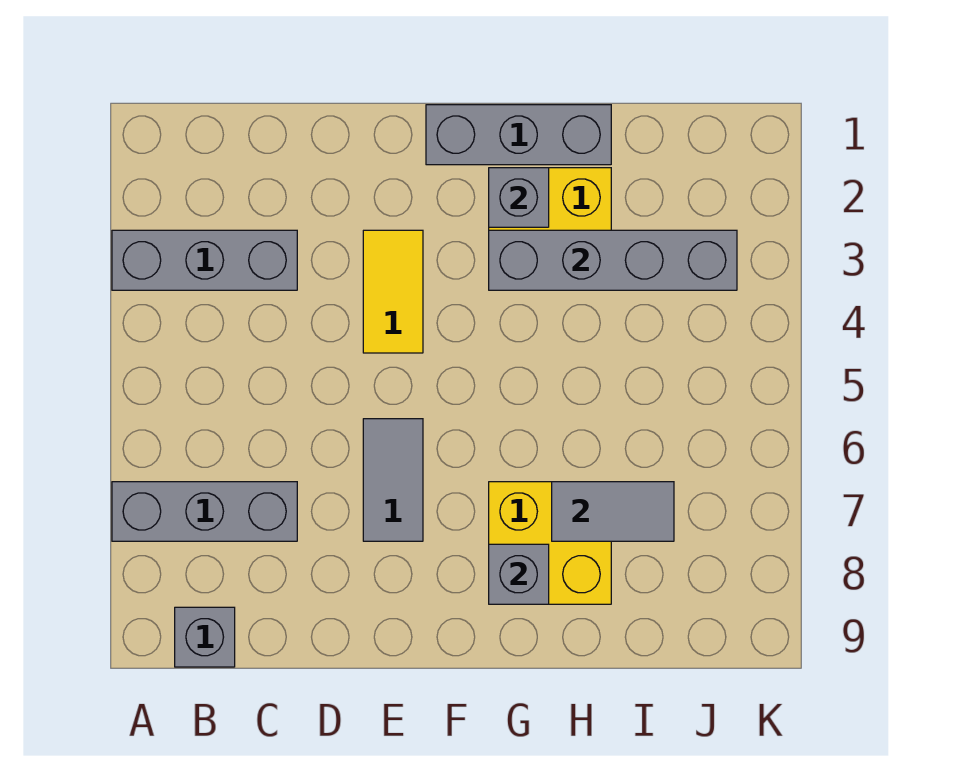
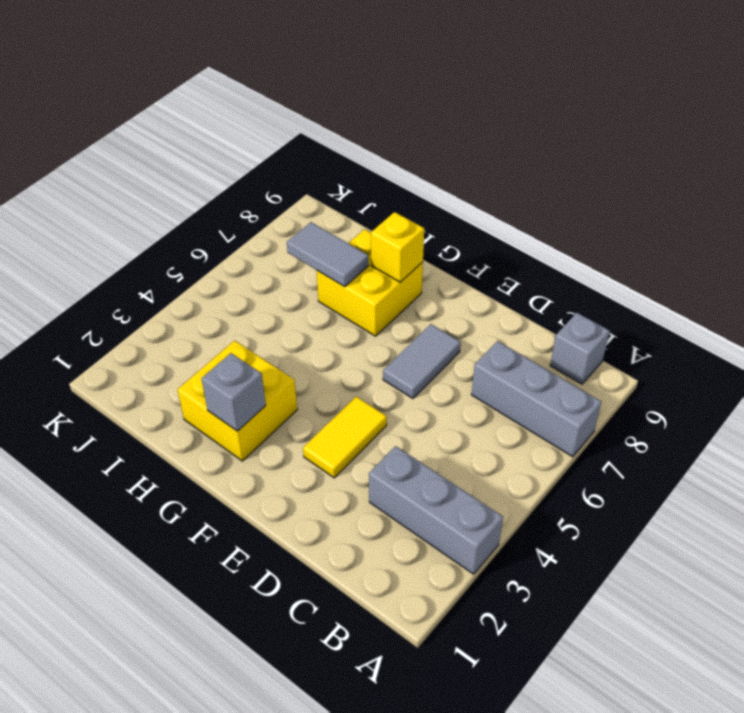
grey 1x3 brick [426,105,611,165] -> none
grey 1x4 brick [489,230,737,290] -> none
grey 1x1 brick [489,544,549,604] -> yellow 1x1 brick [371,212,424,282]

